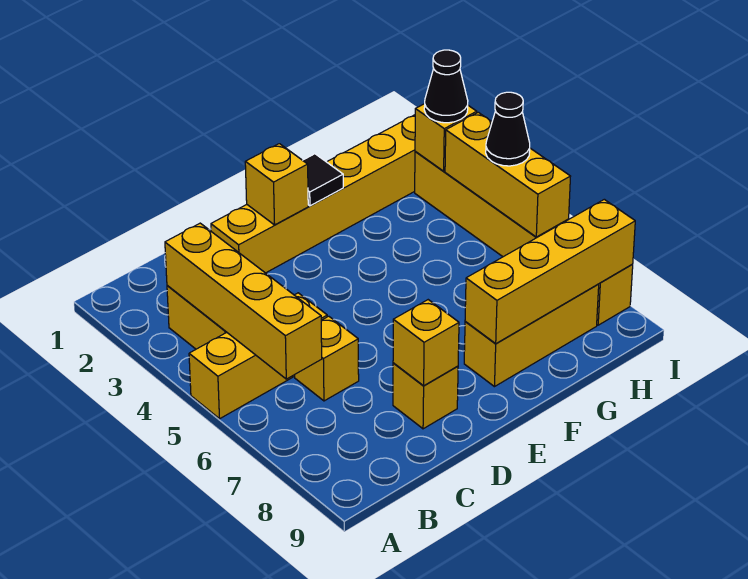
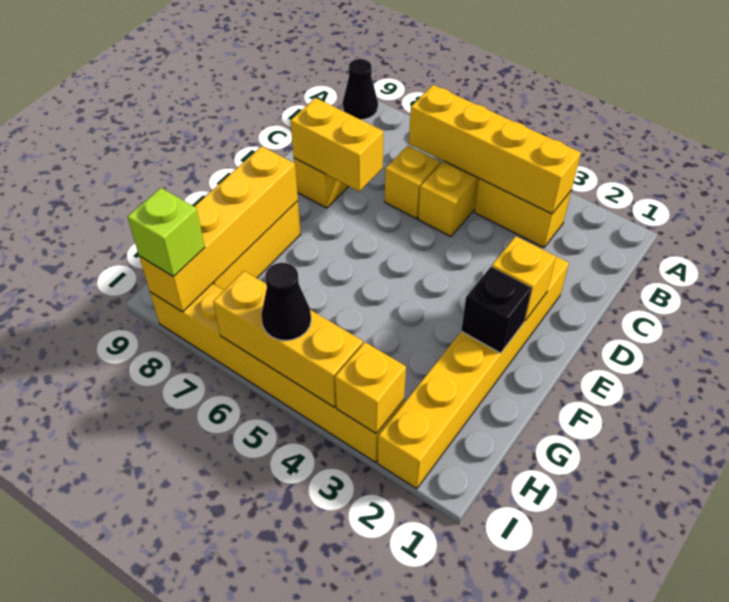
yellow 1x1 brick [393,300,459,386] -> yellow 1x2 brick [291,98,383,191]
black 1x1 tile [303,154,343,206] -> black 1x1 brick [461,267,532,353]
black 1x1 cone [424,50,468,123] -> black 1x1 cone moved to [343,59,378,120]
none -> lime 1x1 brick [127,188,205,276]

